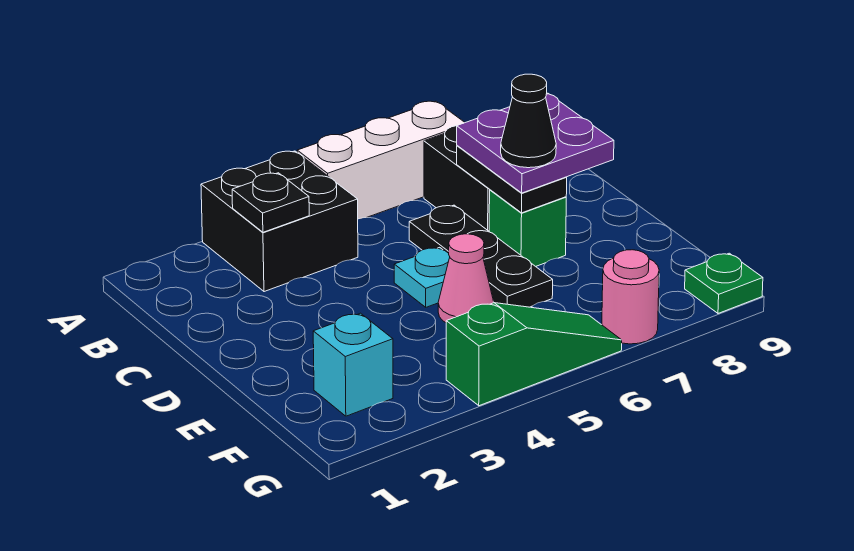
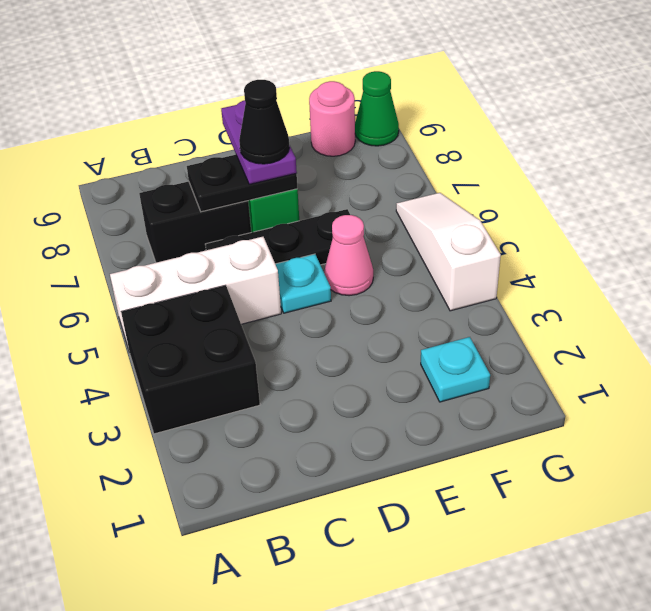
white 1x3 brick [297,101,465,219] -> white 1x3 brick turned to [110,237,281,349]
black 1x1 plate [232,173,309,232] -> none
purple 2x2 plate [457,93,614,193] -> purple 1x2 plate [221,100,297,184]
cyan 1x1 brick [313,313,393,416] -> cyan 1x1 plate [421,337,490,402]
green 1x3 slope [446,303,622,406] -> white 1x3 slope [396,193,501,311]
pink 1x1 round brick [602,250,659,344] -> pink 1x1 round brick moved to [309,81,355,156]
green 1x1 plate [685,253,763,313] -> green 1x1 cone [355,71,399,146]

